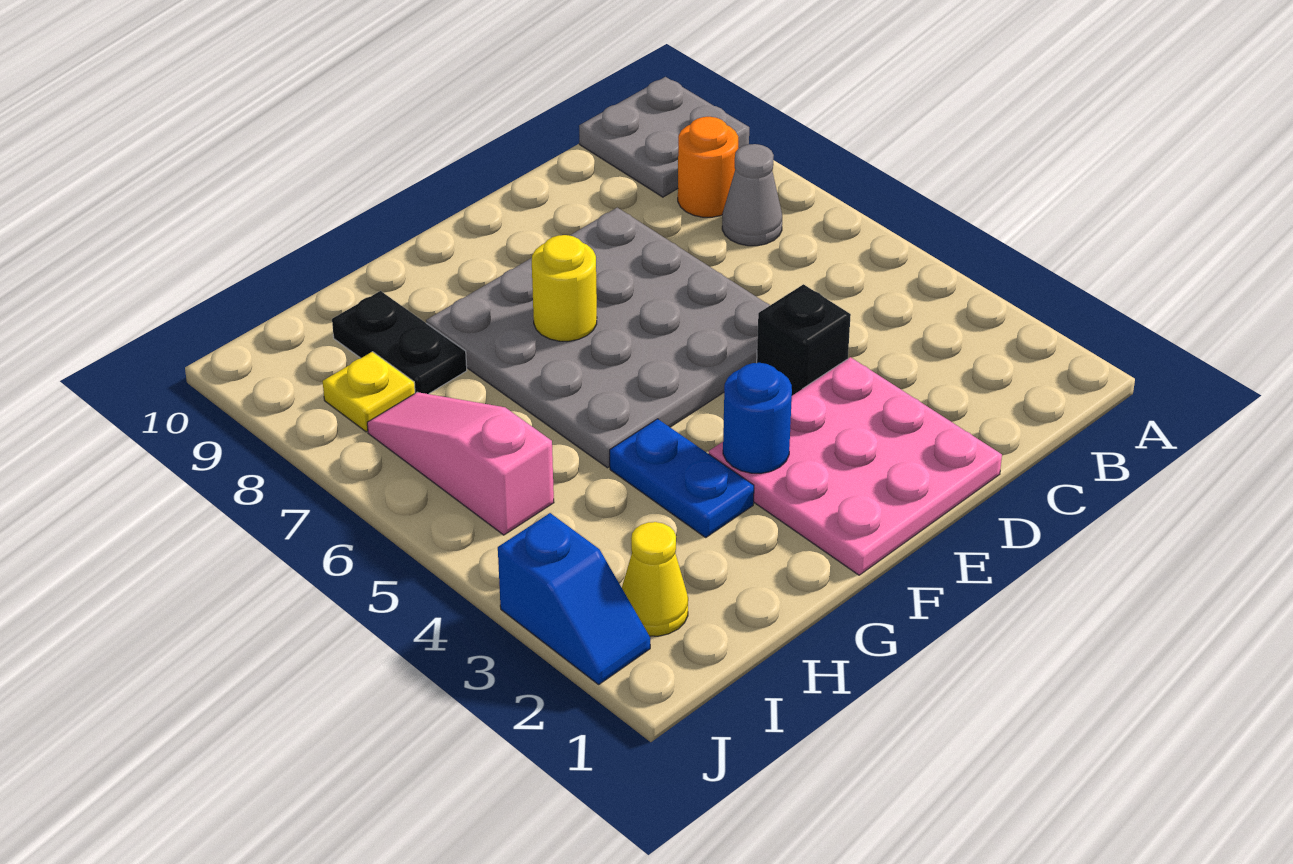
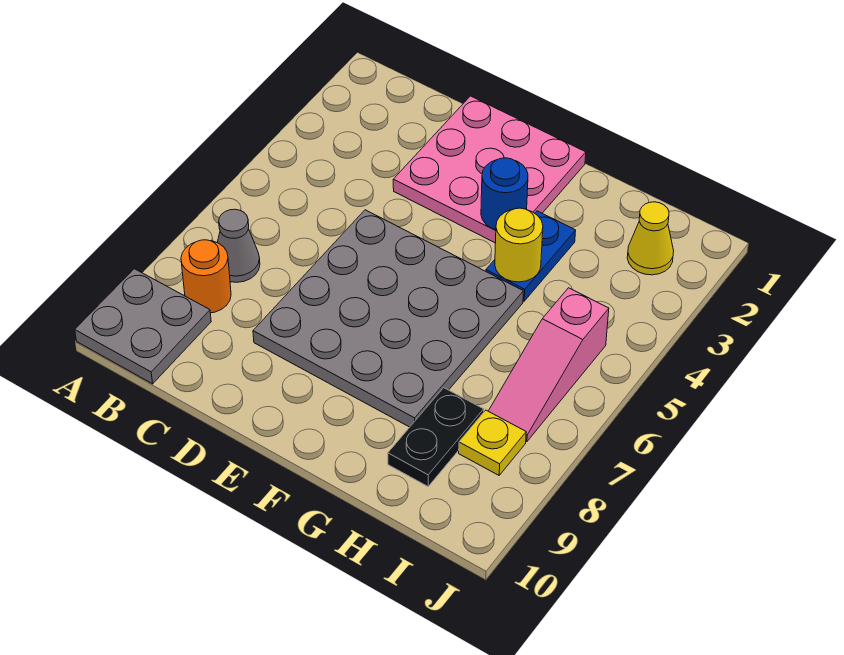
black 1x1 brick [757,284,851,395] -> none
yellow 1x1 round brick [532,235,597,341] -> yellow 1x1 round brick moved to [495,208,543,282]
blue 1x2 slope [498,513,650,684] -> none

